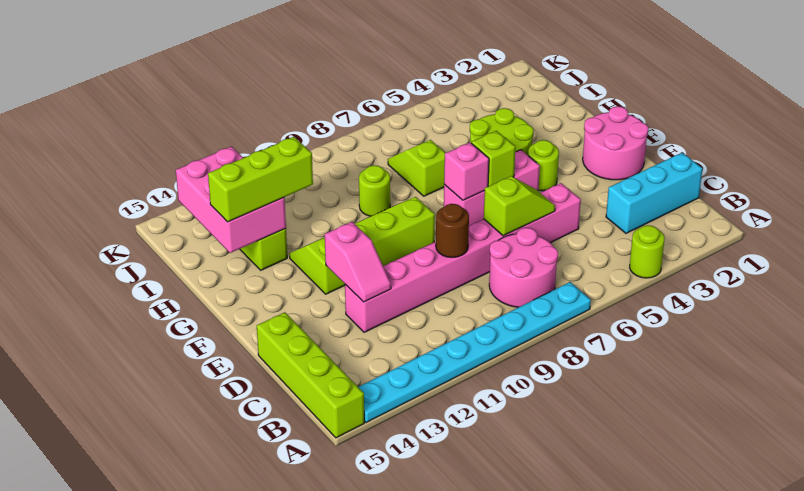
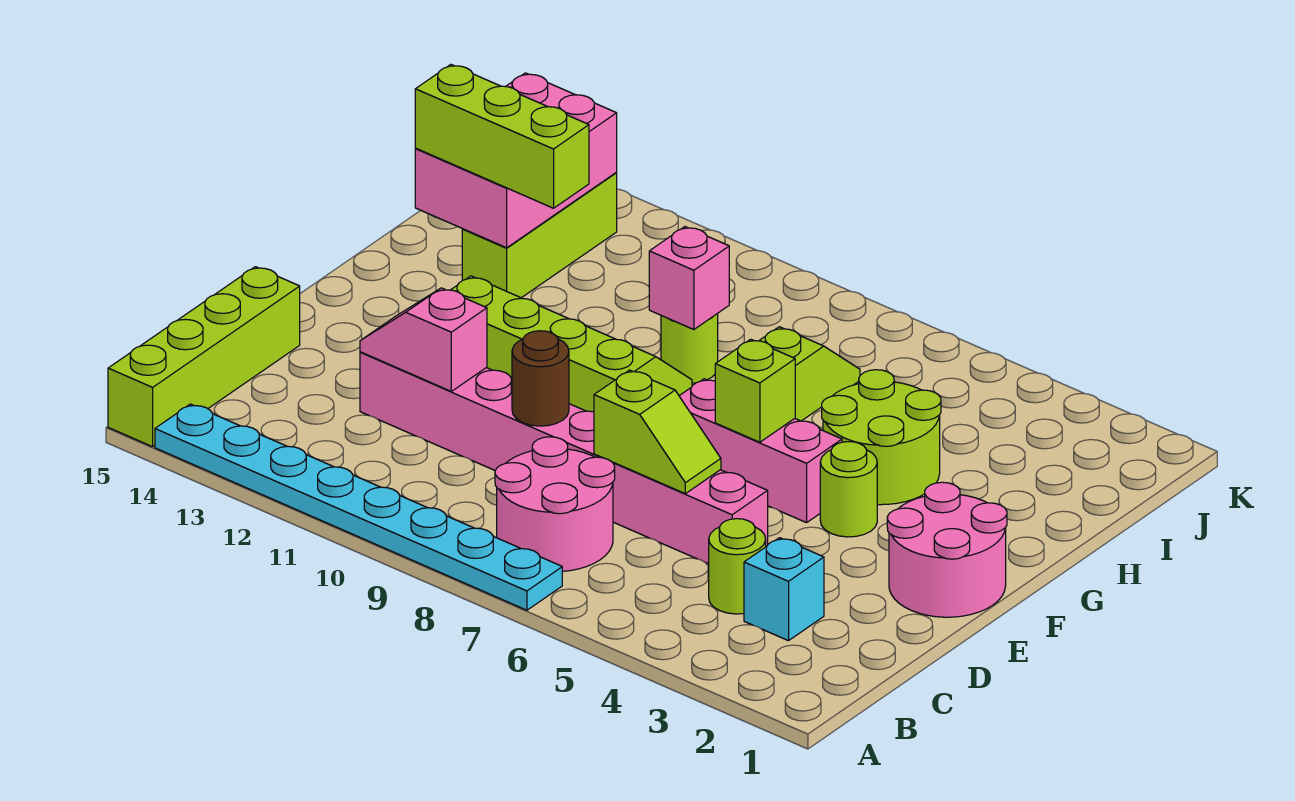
lime 1x1 round brick [630,225,665,278] -> lime 1x1 round brick moved to [709,519,766,614]
cyan 1x3 brick [606,153,703,233] -> cyan 1x1 brick [744,538,824,641]
pink 1x2 slope [325,222,391,302] -> pink 1x2 slope turned to [360,288,487,391]
pink 1x1 brick [444,143,489,200] -> pink 1x1 brick moved to [649,227,729,330]

